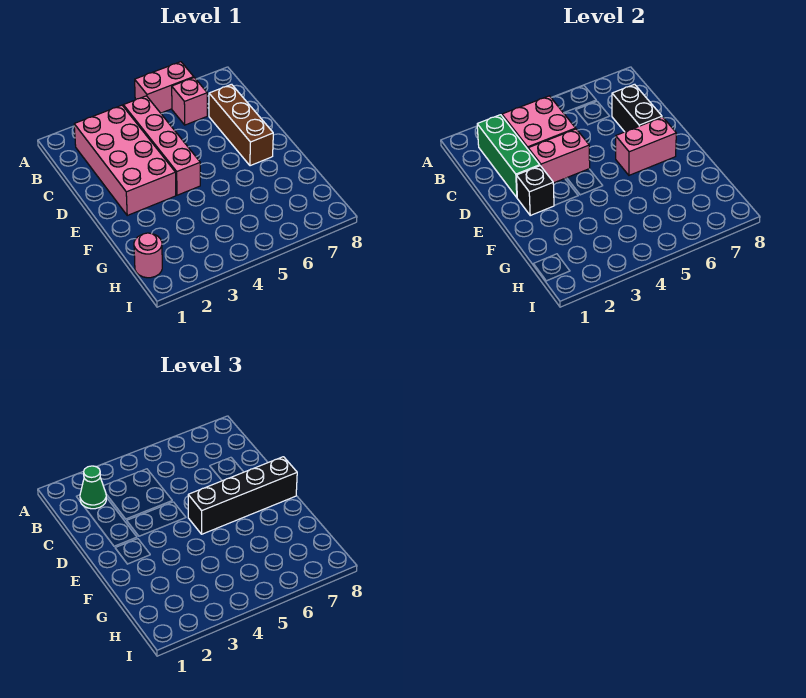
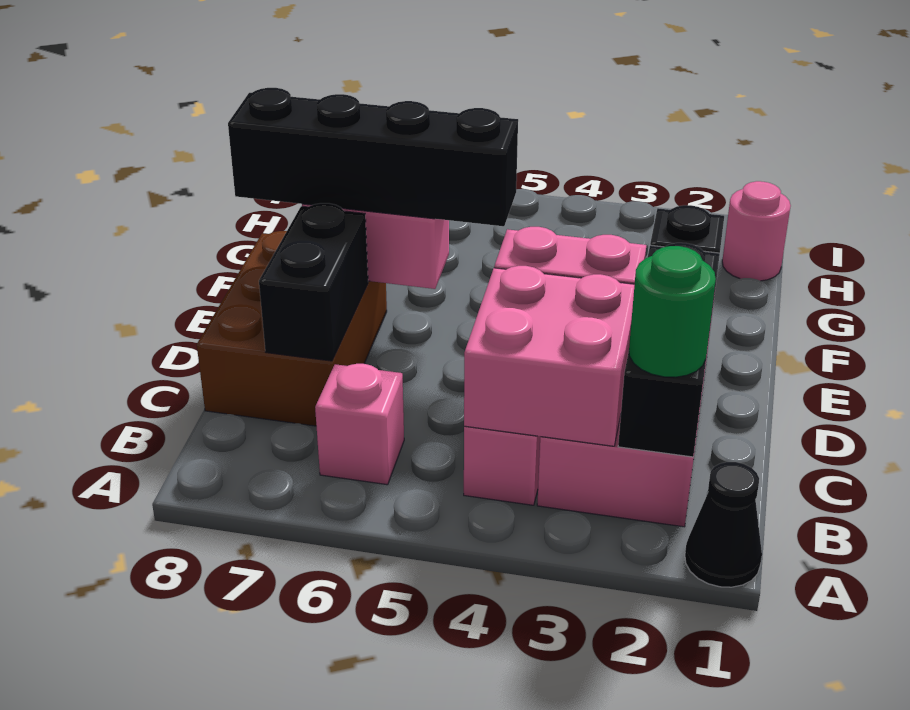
none -> black 1x1 cone [685,462,762,587]
pink 1x2 brick [135,62,194,113] -> none
green 1x3 brick [477,115,540,197] -> black 1x3 brick [618,243,720,457]
green 1x1 cone [80,466,106,509] -> green 1x1 round brick [629,246,716,377]
brown 1x3 brick [209,84,273,166] -> brown 2x3 brick [197,231,387,426]

